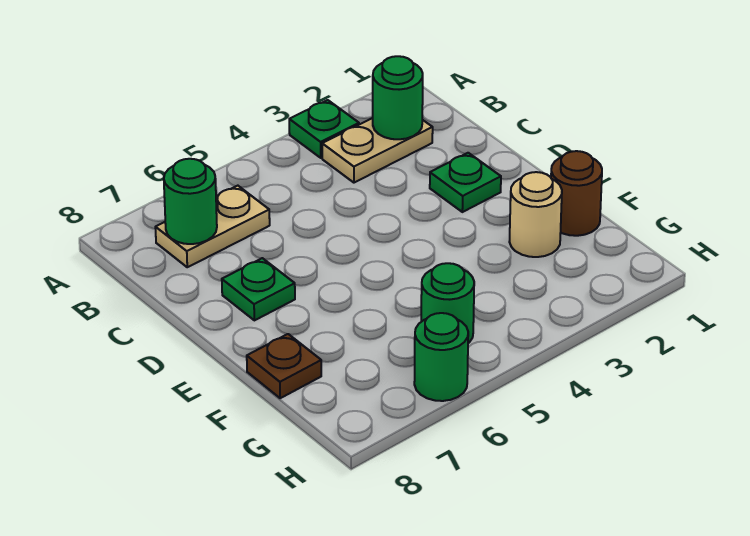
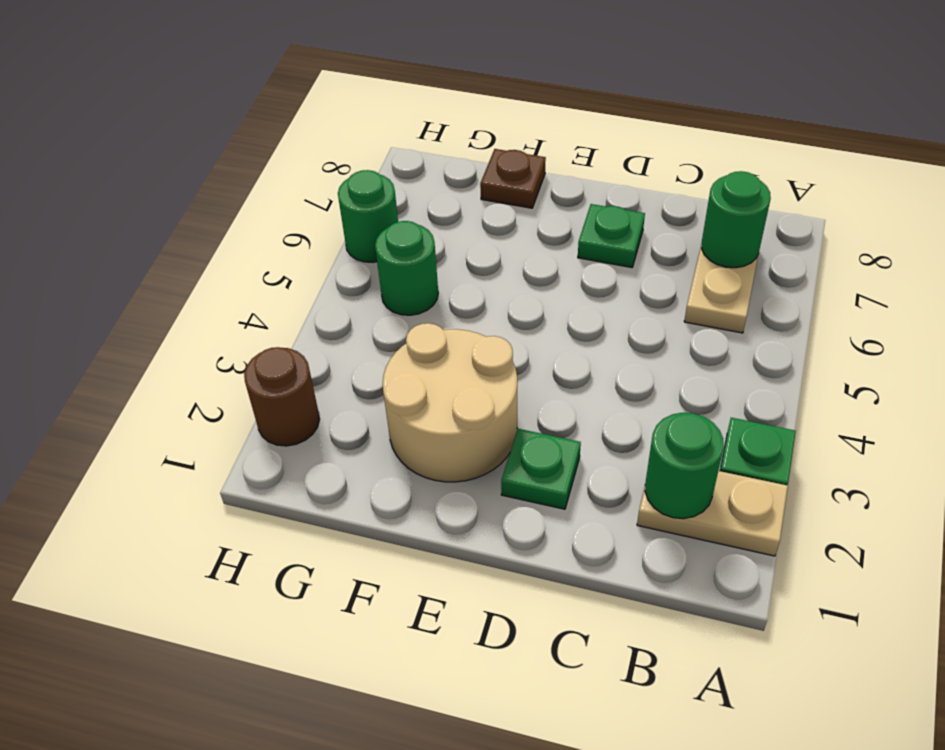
tan 1x2 plate [322,118,433,183] -> tan 1x2 plate turned to [637,471,788,556]
brown 1x1 round brick [551,151,602,236] -> brown 1x1 round brick moved to [244,347,319,446]
tan 1x1 round brick [509,172,562,257] -> tan 2x2 round brick [383,323,517,482]

